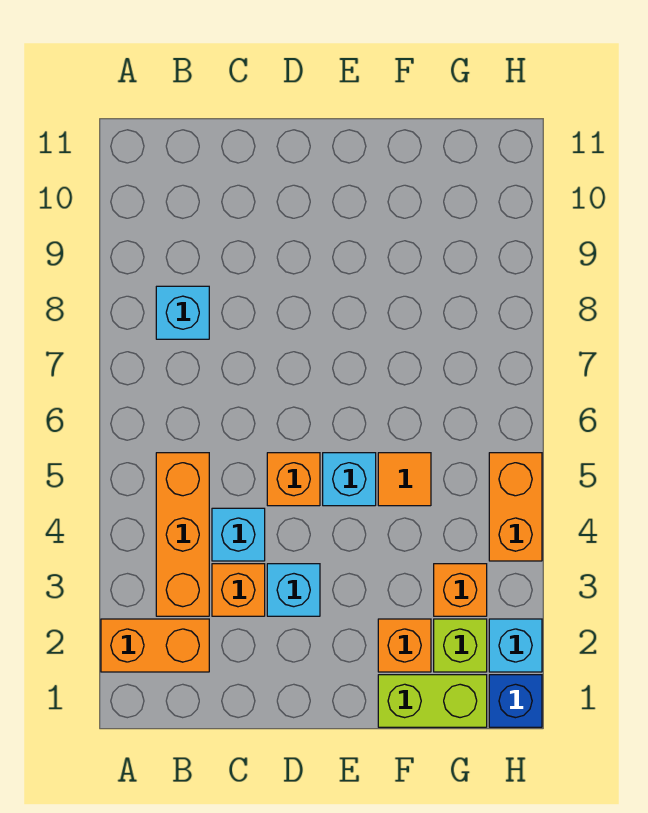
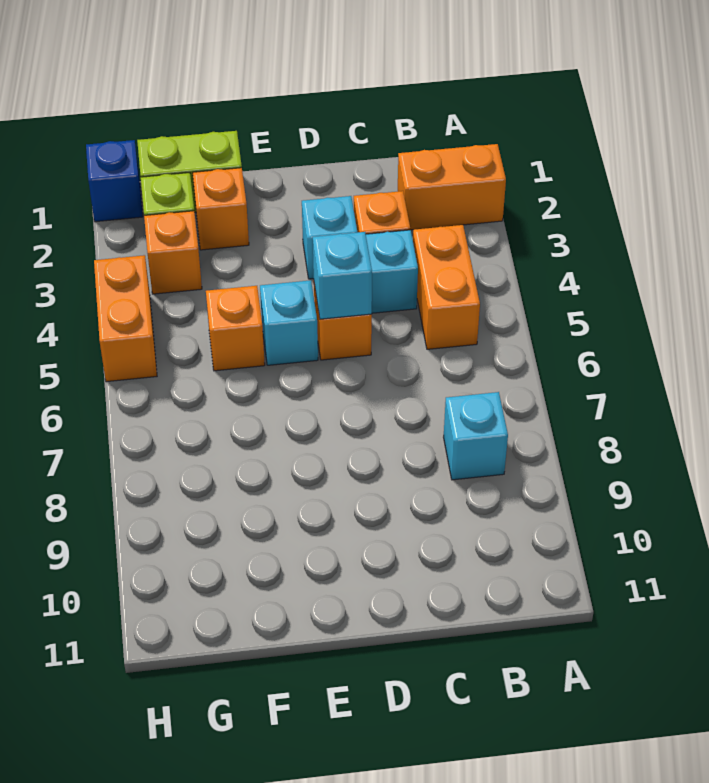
orange 1x3 brick [156,453,209,616] -> orange 1x2 brick [413,225,480,349]
orange 1x1 tile [378,453,431,506] -> orange 1x1 brick [206,286,265,371]
cyan 1x1 brick [489,619,542,672] -> cyan 1x1 brick moved to [313,232,372,319]

